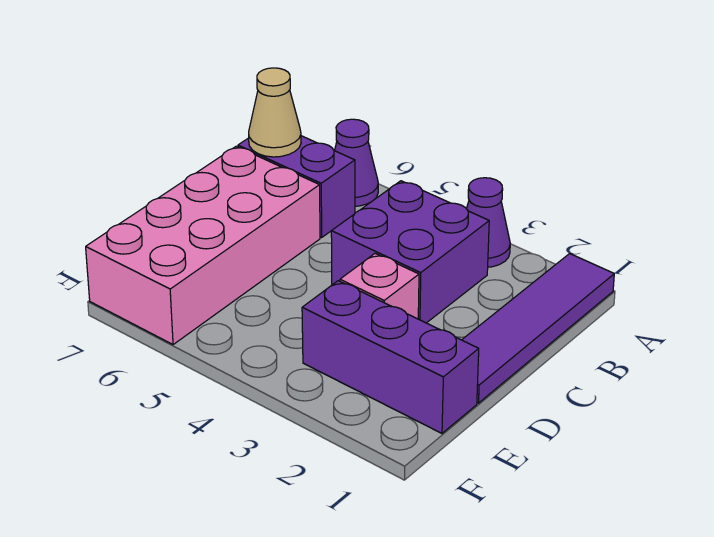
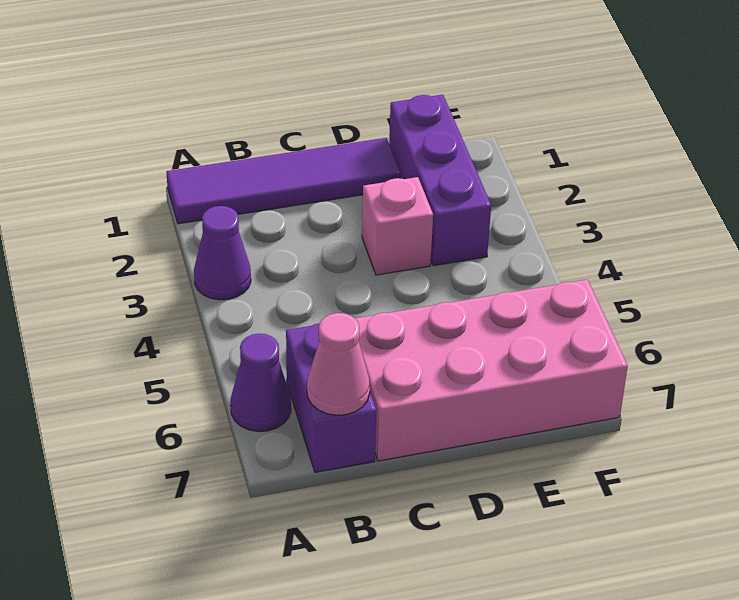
purple 2x2 brick [331,181,489,323] -> none
tan 1x1 cone [249,68,301,157] -> pink 1x1 cone [307,313,370,415]

